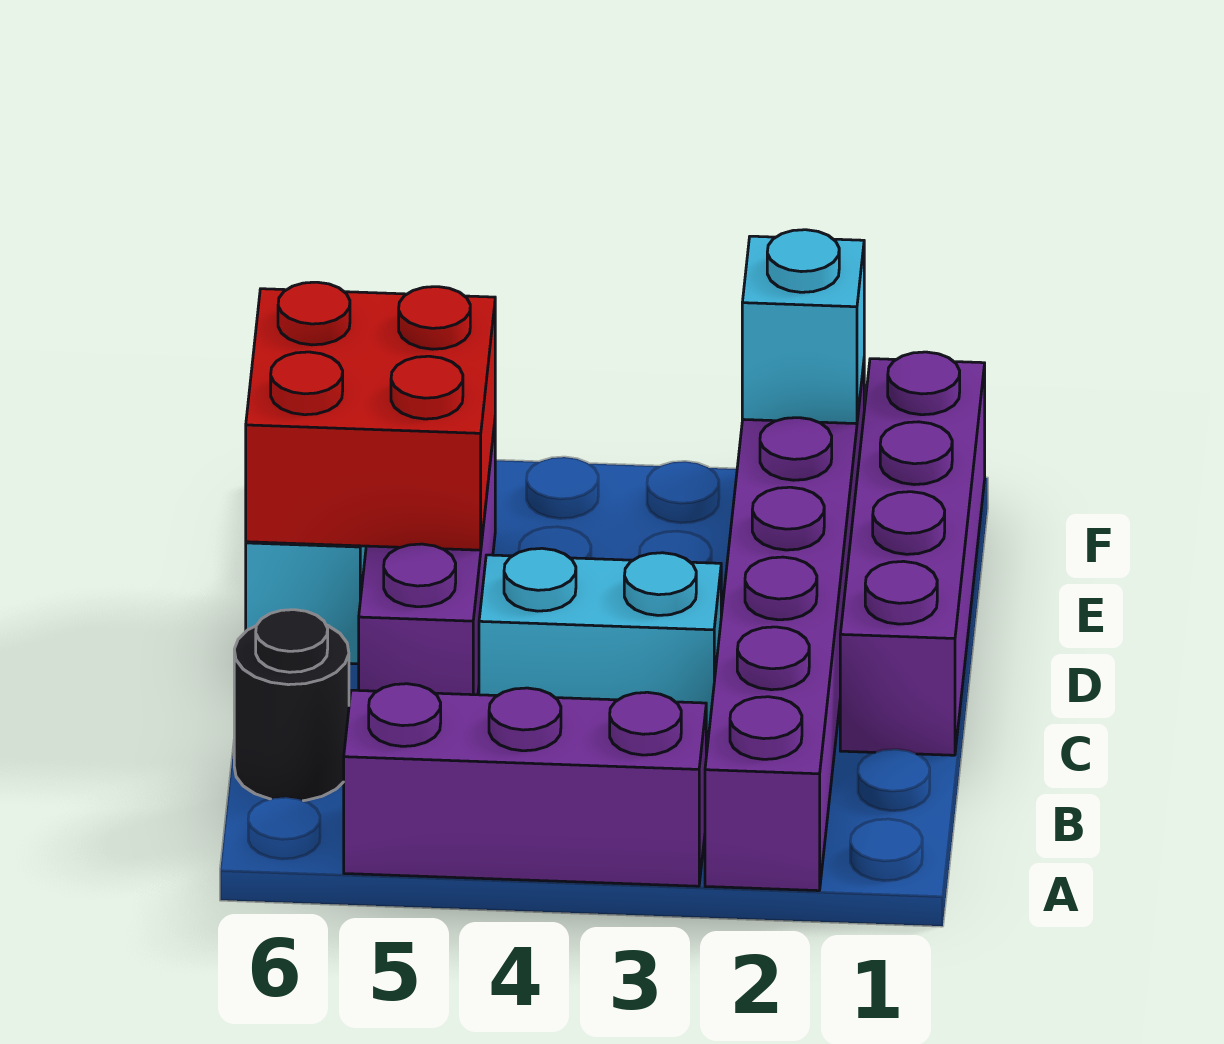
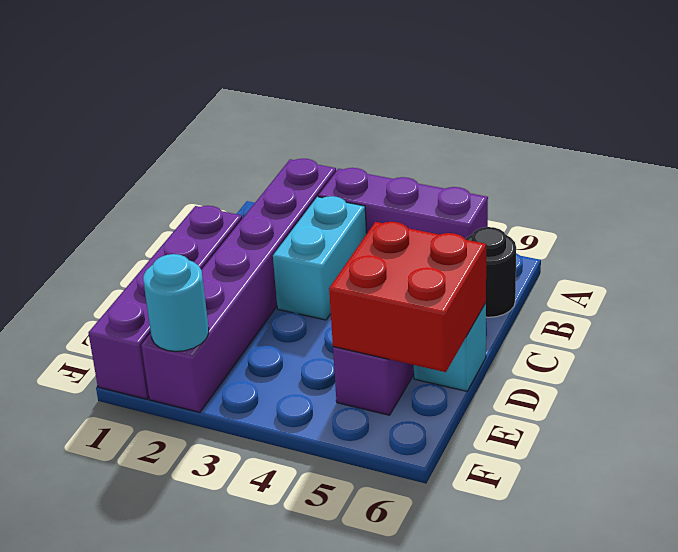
cyan 1x2 brick [479,548,721,746] -> cyan 1x2 brick turned to [273,196,367,320]
cyan 1x1 brick [742,230,864,424] -> cyan 1x1 round brick [143,254,209,351]

